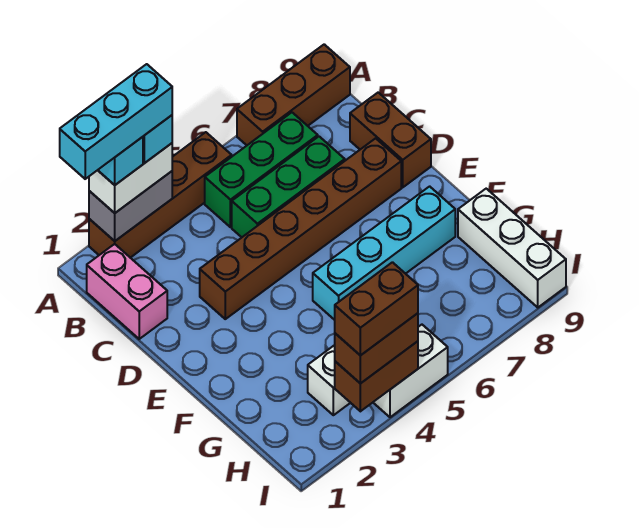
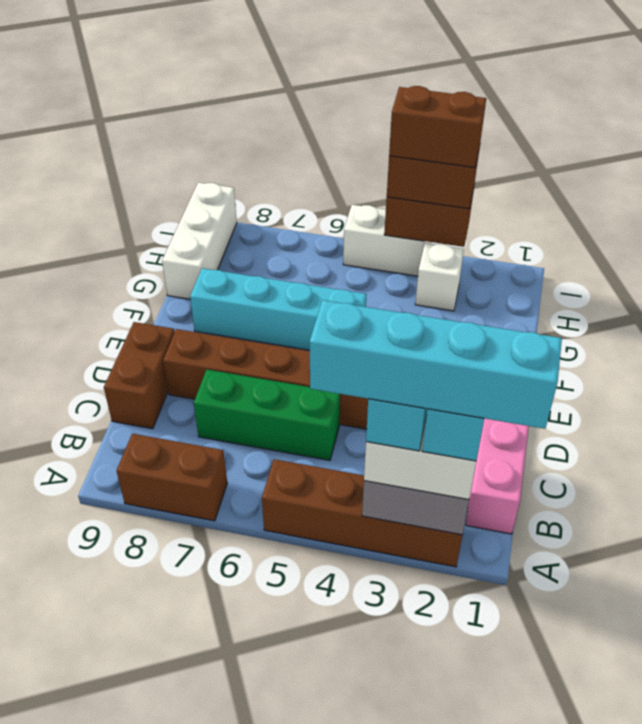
cyan 1x3 brick [60,64,172,179] -> cyan 1x4 brick [309,300,562,429]
brown 1x3 brick [237,44,350,145] -> brown 1x2 brick [117,434,227,521]
green 1x3 brick [205,112,318,227] -> none

